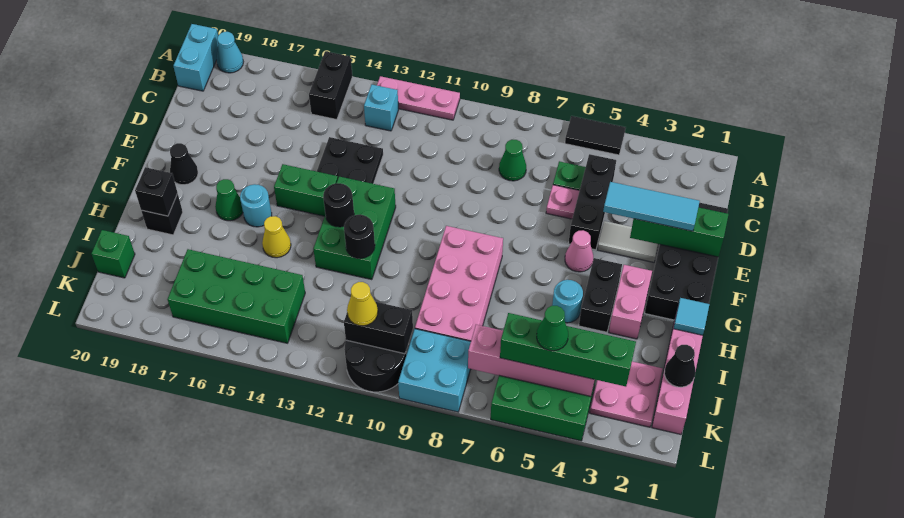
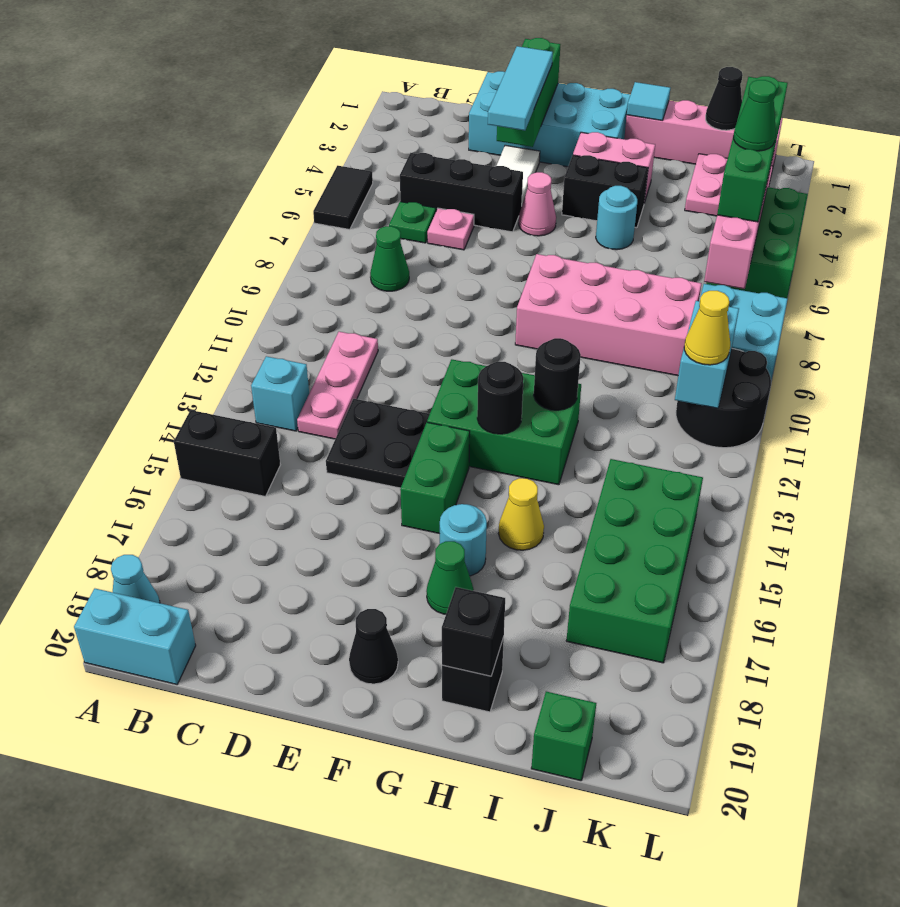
pink 1x3 plate [377,76,460,120] -> pink 1x3 plate moved to [297,332,378,439]
black 2x4 brick [645,203,728,320] -> cyan 2x4 brick [469,71,631,167]
black 1x2 brick [344,302,413,354] -> cyan 1x2 brick [675,301,739,408]

